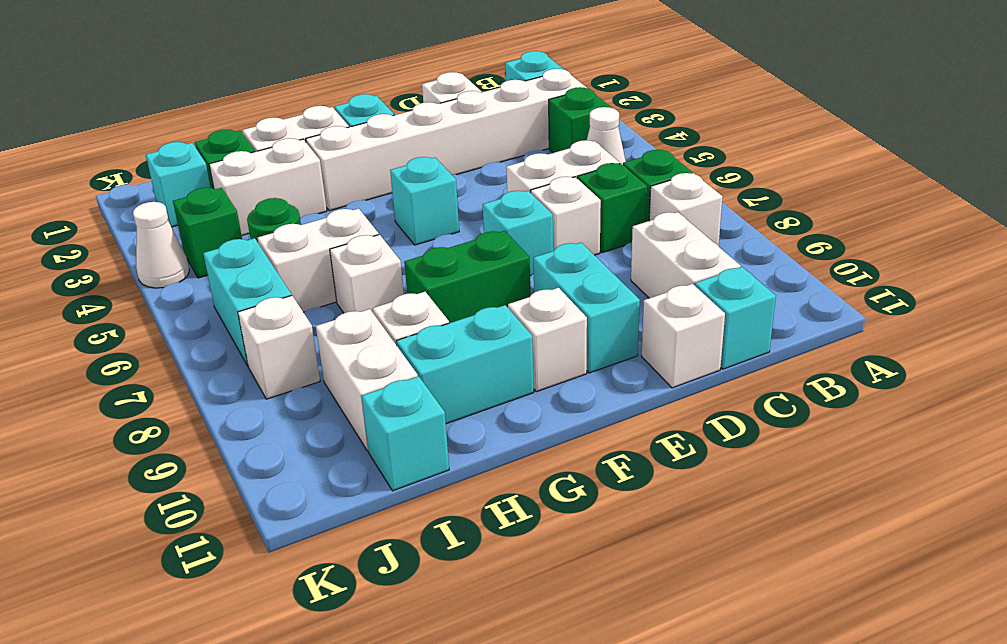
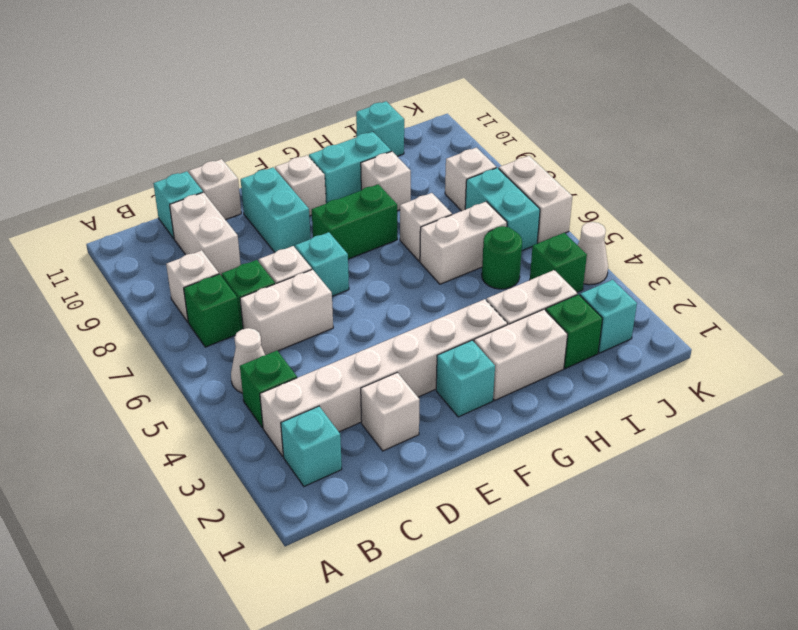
cyan 1x1 brick [390,157,459,245] -> none
white 1x2 brick [316,309,418,451] -> white 1x2 brick moved to [499,156,572,243]

